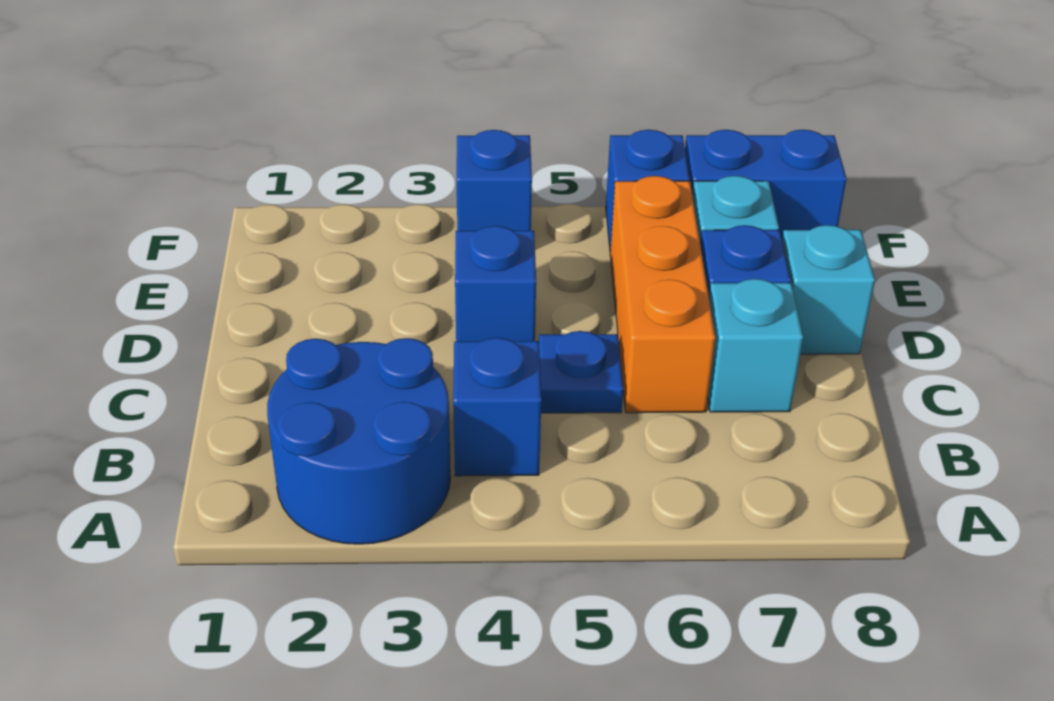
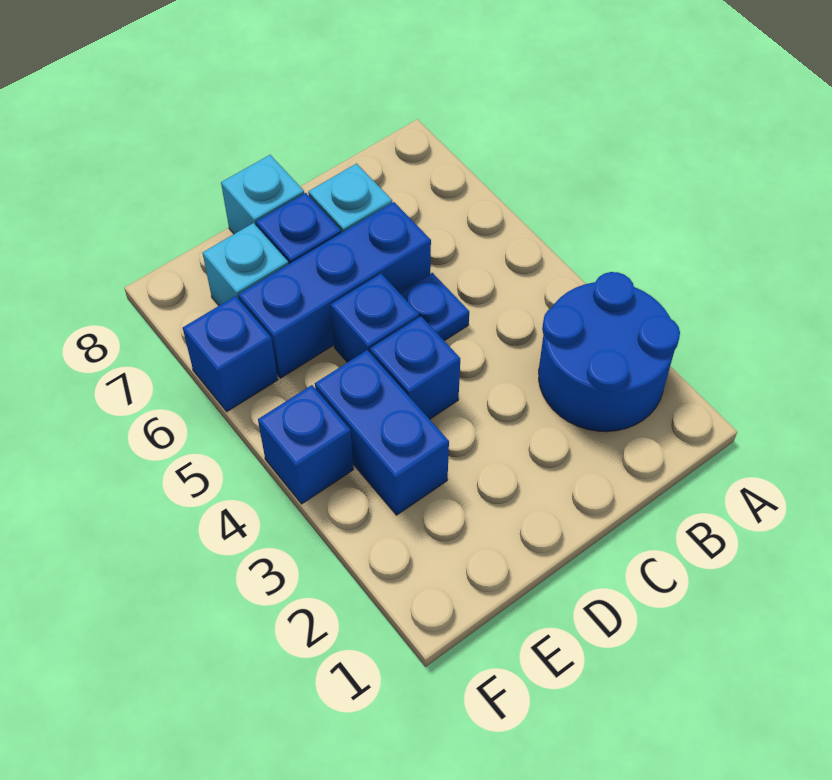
blue 1x1 brick [453,338,541,476] -> blue 1x1 brick moved to [331,274,419,362]
orange 1x3 brick [610,176,715,413] -> blue 1x3 brick [238,202,431,378]
blue 1x2 brick [685,130,847,238] -> blue 1x2 brick moved to [315,350,449,515]

